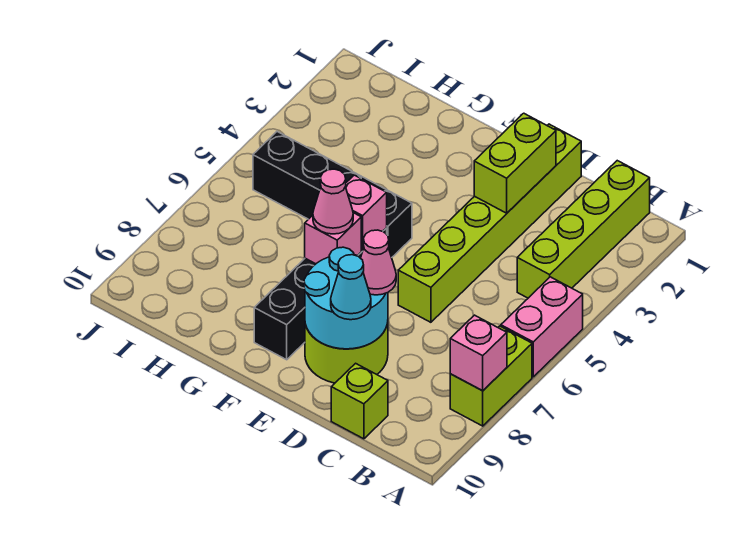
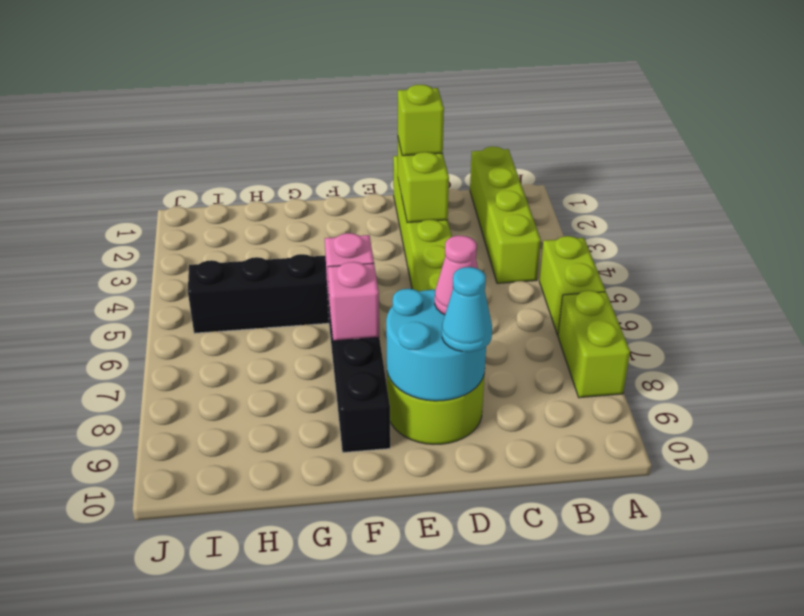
pink 1x2 brick [501,277,583,377] -> lime 1x2 brick [539,236,605,335]
pink 1x1 brick [450,315,507,391] -> none
lime 1x1 brick [331,363,388,439] -> lime 1x1 brick moved to [398,85,444,156]
pink 1x1 cone [313,169,353,234] -> none

